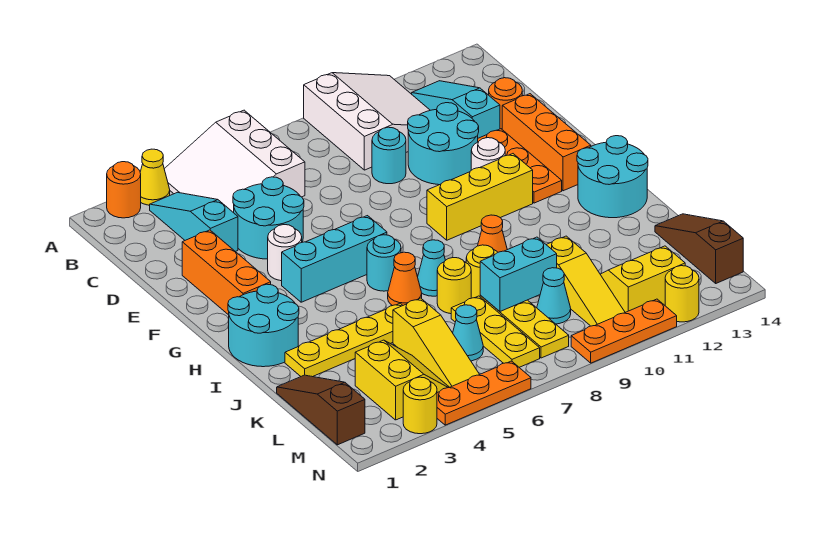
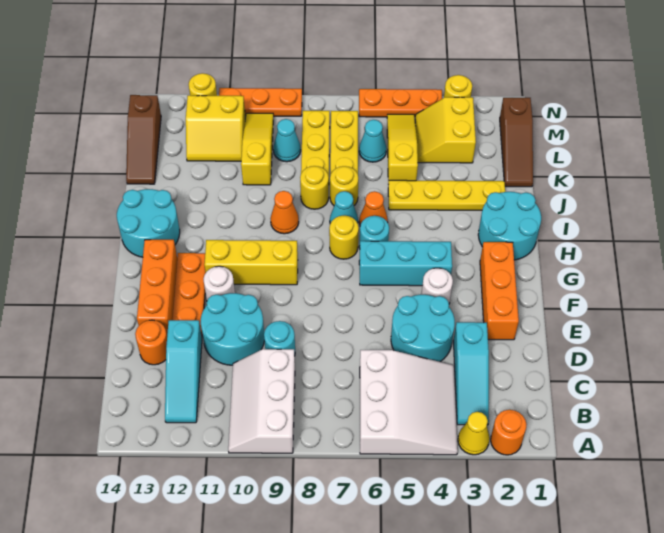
white 3x3 slope [304,73,430,170] -> white 2x3 slope [228,349,295,453]
none -> yellow 1x1 round brick [329,216,359,259]
cyan 1x2 brick [480,237,557,311] -> none

